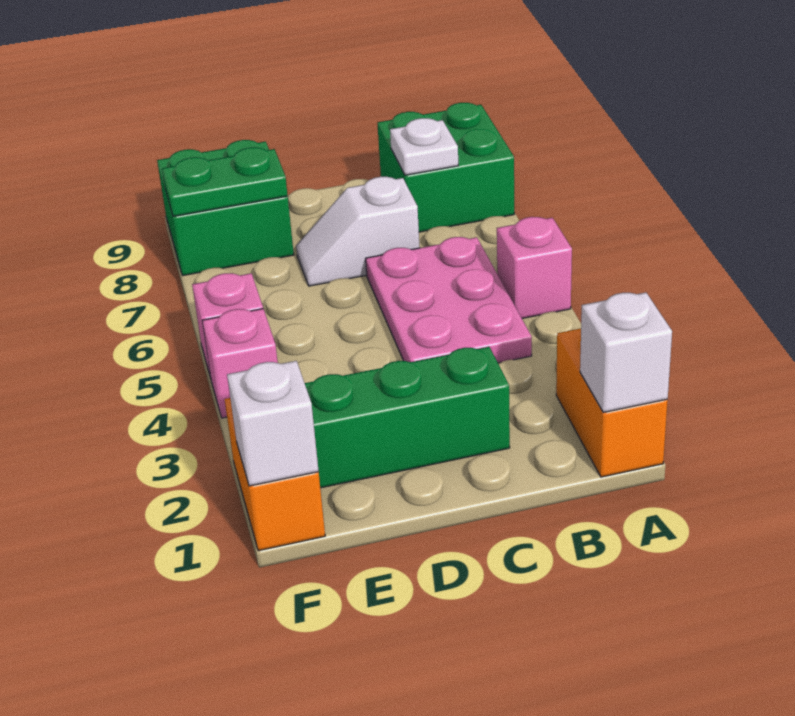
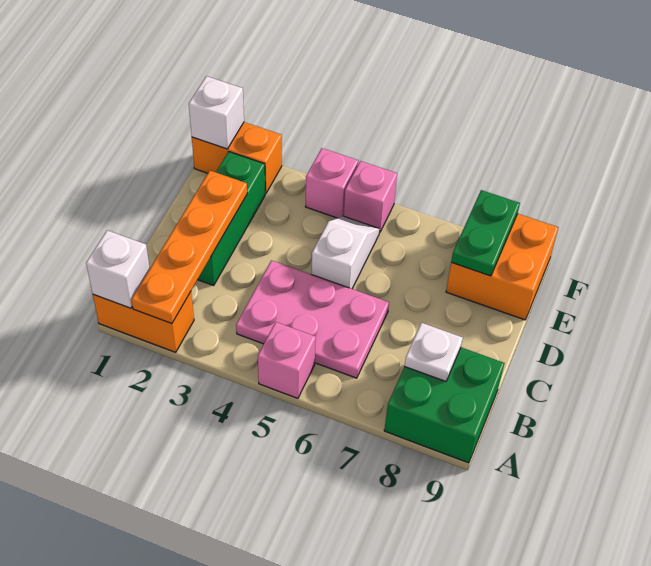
none -> orange 1x4 plate [131,171,247,324]
white 1x2 slope [296,177,420,286] -> white 1x2 slope moved to [311,216,380,289]
green 2x2 brick [157,140,294,275] -> orange 2x2 brick [446,214,559,320]

